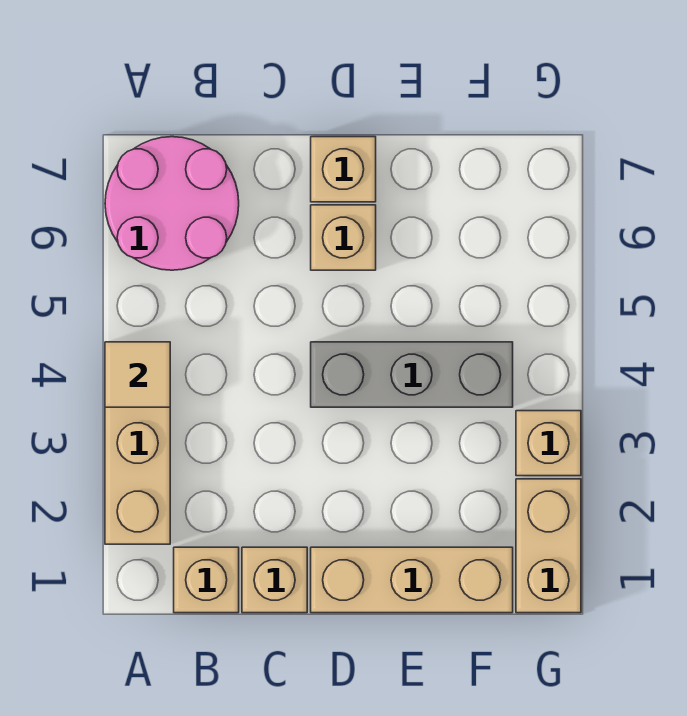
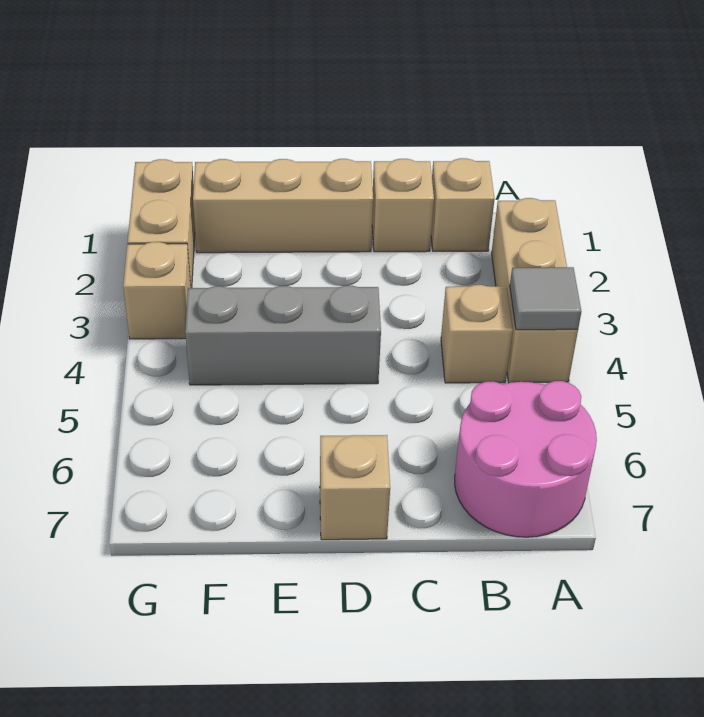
tan 1x1 tile [105,342,170,407] -> grey 1x1 tile [510,267,581,330]
tan 1x1 brick [311,205,376,270] -> tan 1x1 brick moved to [441,285,513,383]

